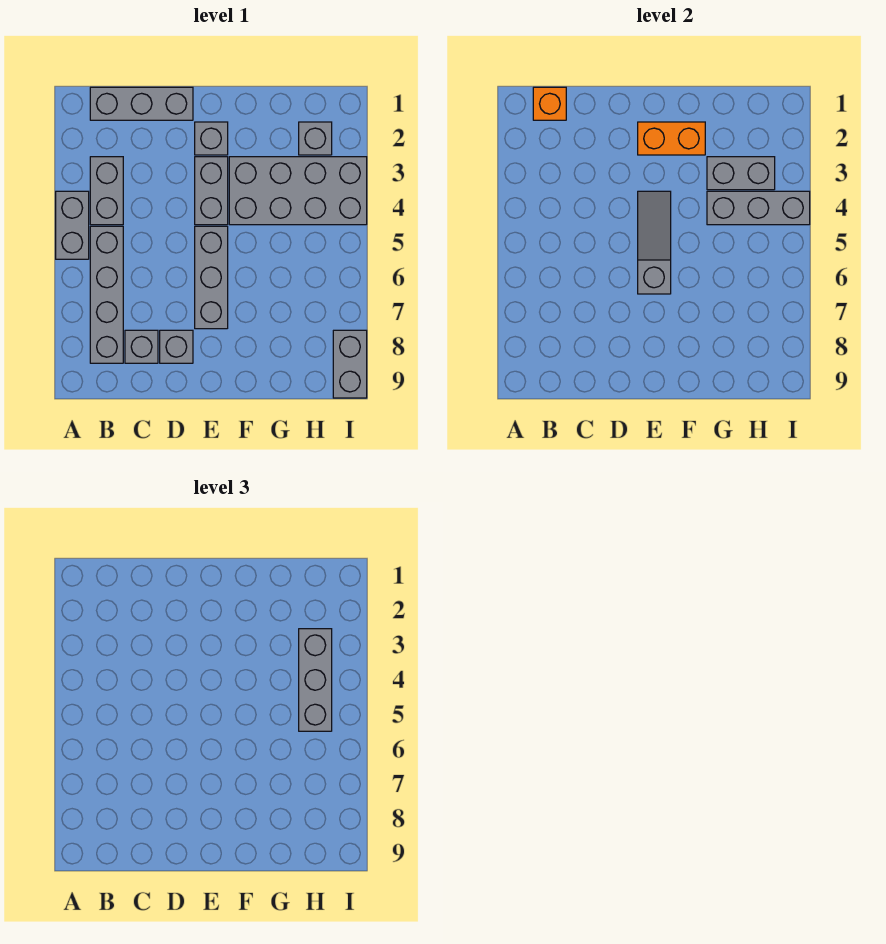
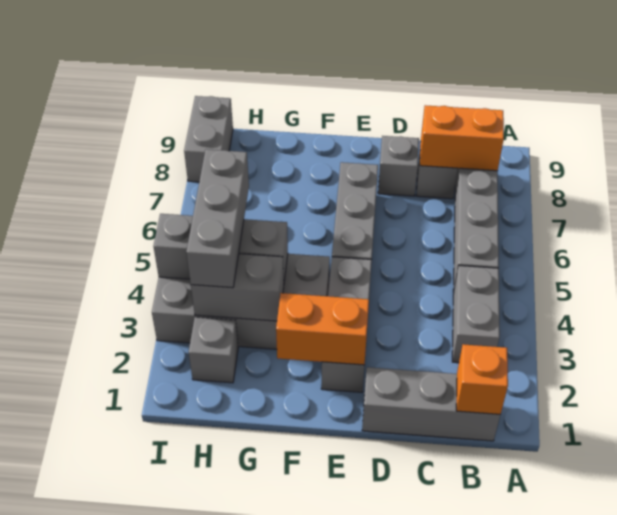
grey 1x2 brick [56,191,89,259] -> none
none -> orange 1x2 brick [420,105,504,171]
grey 1x3 slope [638,191,671,294] -> none

